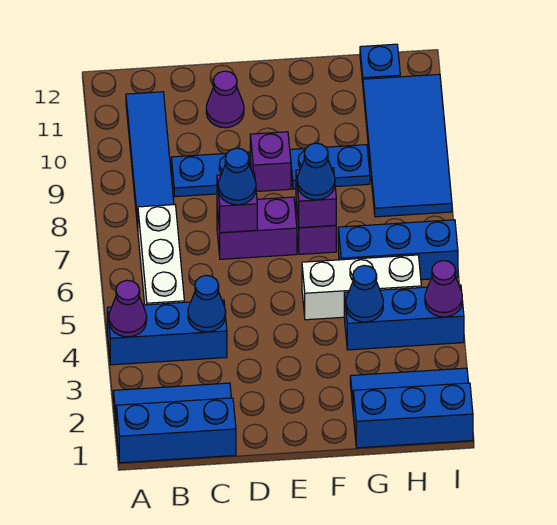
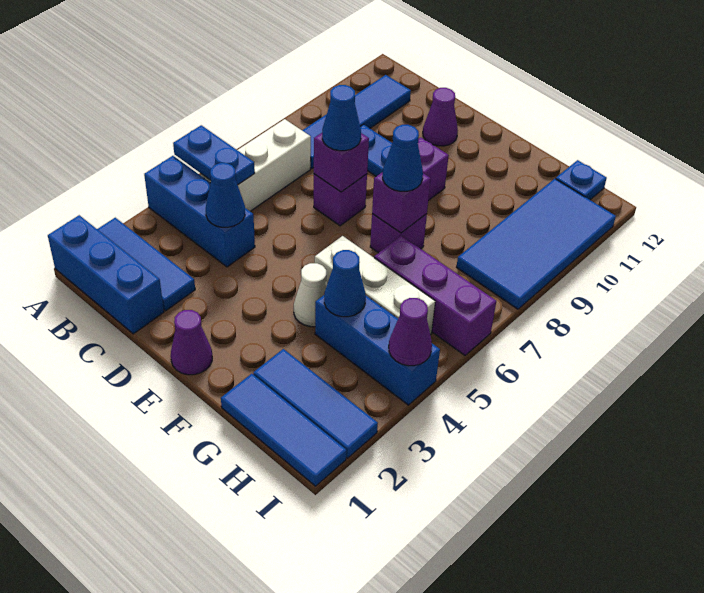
purple 1x1 cone [109,280,147,337] -> purple 1x1 cone moved to [171,310,212,375]
purple 1x2 brick [217,197,297,259] -> purple 1x1 brick [314,174,367,226]
none -> white 1x1 cone [294,263,327,327]
blue 1x2 plate [290,145,370,189] -> blue 1x2 plate moved to [173,125,255,185]
blue 1x3 brick [353,383,473,448] -> blue 1x3 tile [221,374,347,486]
blue 1x3 brick [338,220,458,280] -> purple 1x3 brick [374,236,496,355]

